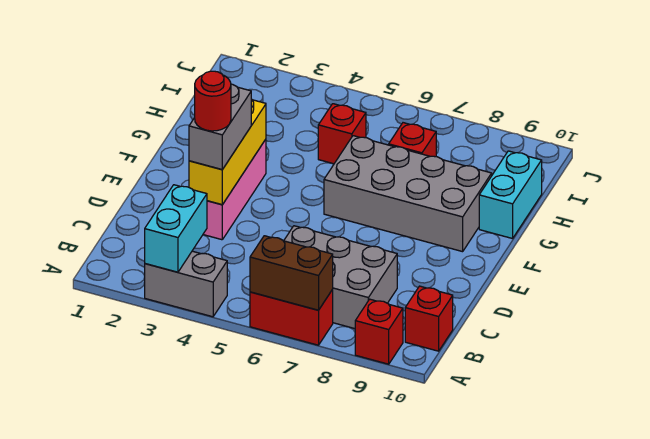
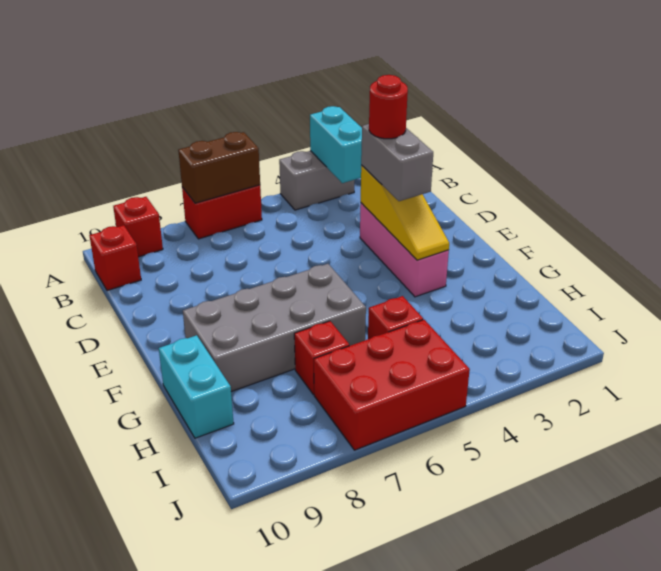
grey 2x3 brick [284,226,397,329] -> none
yellow 1x3 brick [189,99,266,205] -> yellow 1x3 slope [361,165,449,260]
none -> red 2x3 brick [314,320,470,450]

